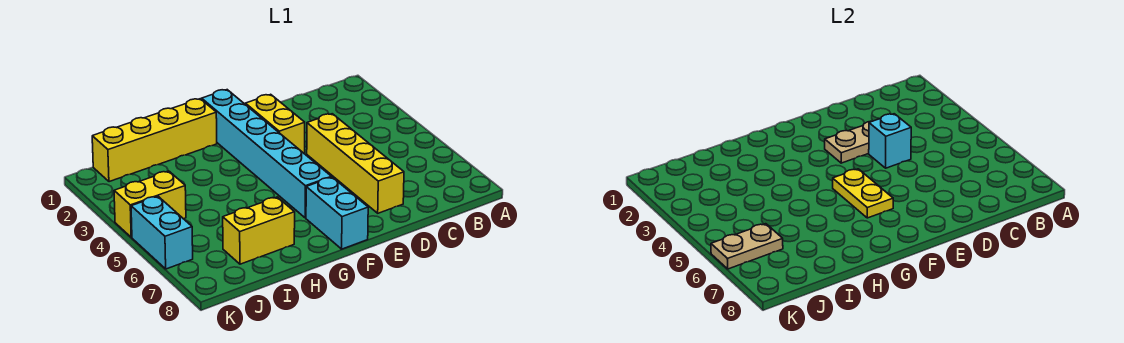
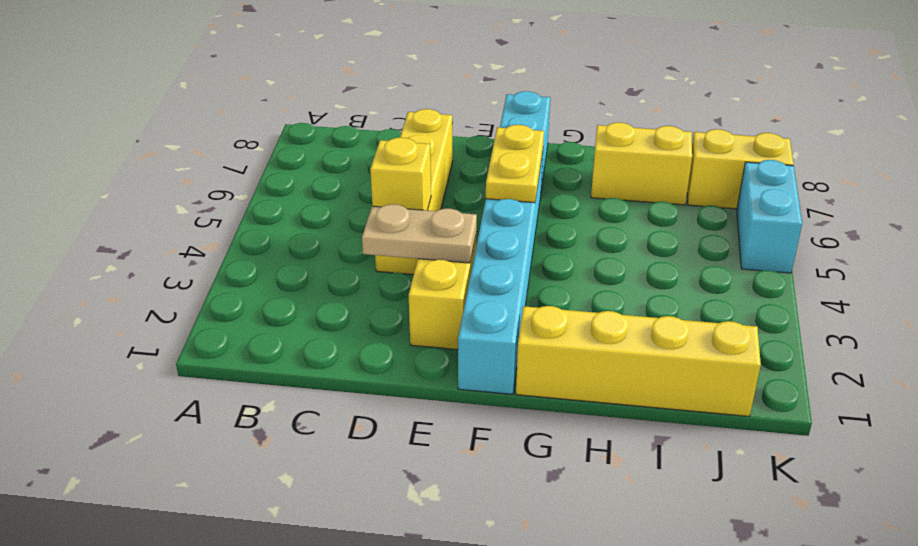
cyan 1x1 brick [869,114,911,168] -> yellow 1x1 brick [370,137,431,210]
yellow 1x2 brick [114,171,186,237] -> yellow 1x2 brick moved to [687,129,794,209]
tan 1x2 plate [711,224,783,269] -> none

